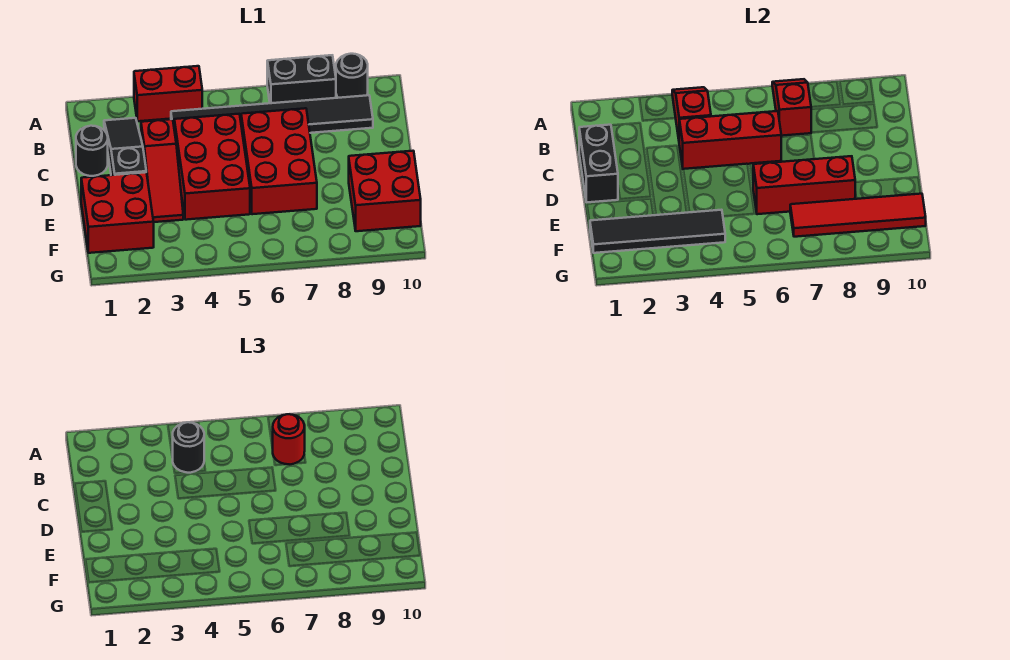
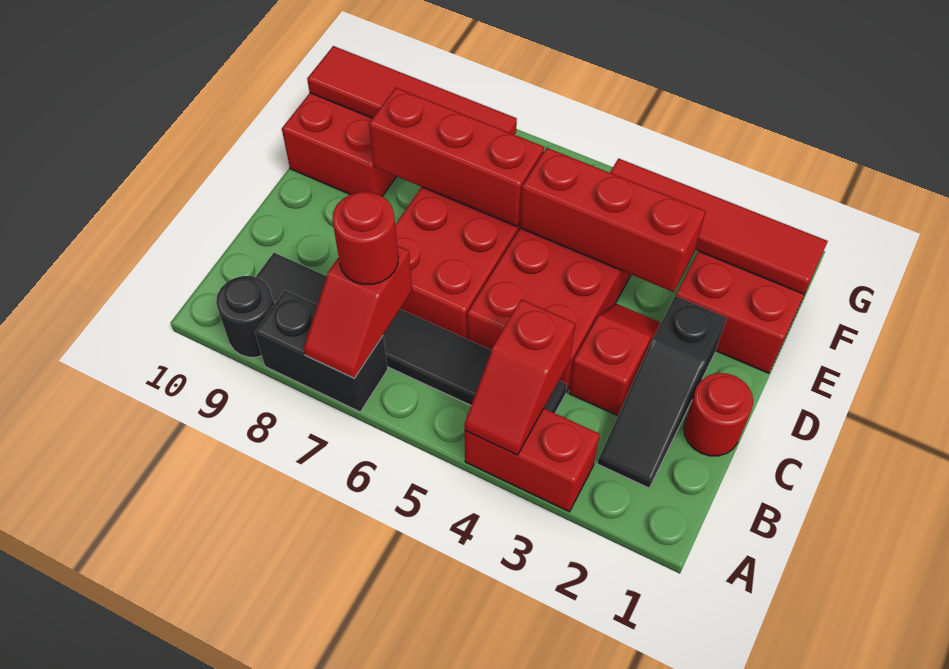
black 1x1 round brick [173,422,204,473] -> none
black 1x1 round brick [76,126,108,176] -> red 1x1 round brick [684,373,753,456]
black 1x2 brick [579,125,618,202] -> none
red 1x3 slope [141,119,183,222] -> red 1x2 slope [569,304,661,416]
red 1x3 brick [679,111,781,169] -> red 1x3 brick moved to [520,148,706,292]
black 1x4 tile [590,210,725,253] -> red 1x4 tile [610,158,828,294]

